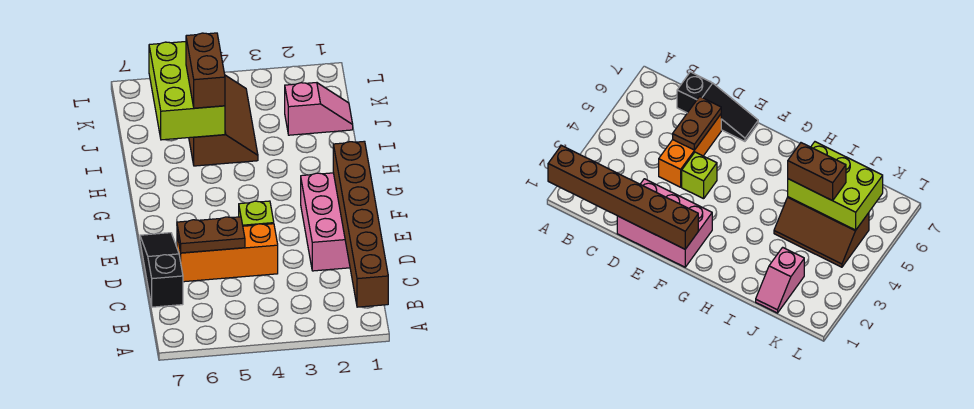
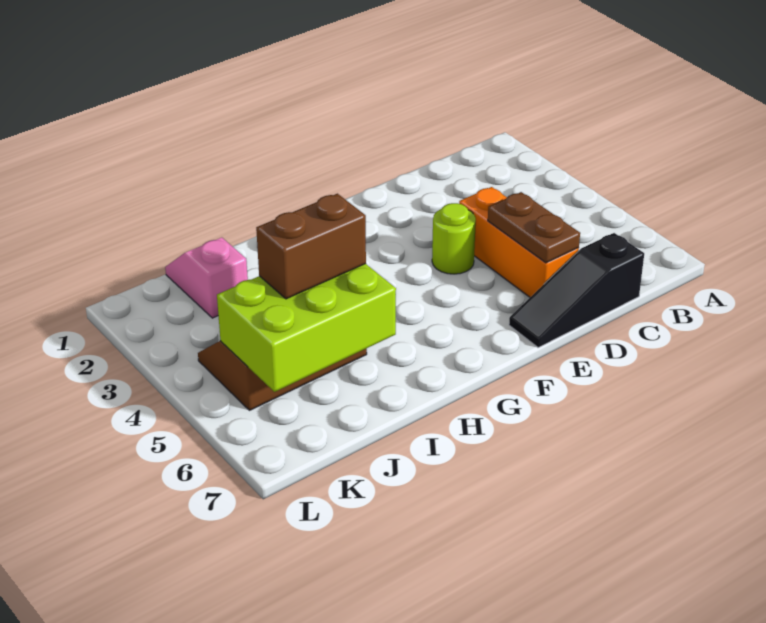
brown 1x6 brick [333,141,388,307] -> none
pink 2x3 brick [301,173,350,271] -> none
lime 1x1 brick [239,201,274,226] -> lime 1x1 round brick [432,203,476,274]

